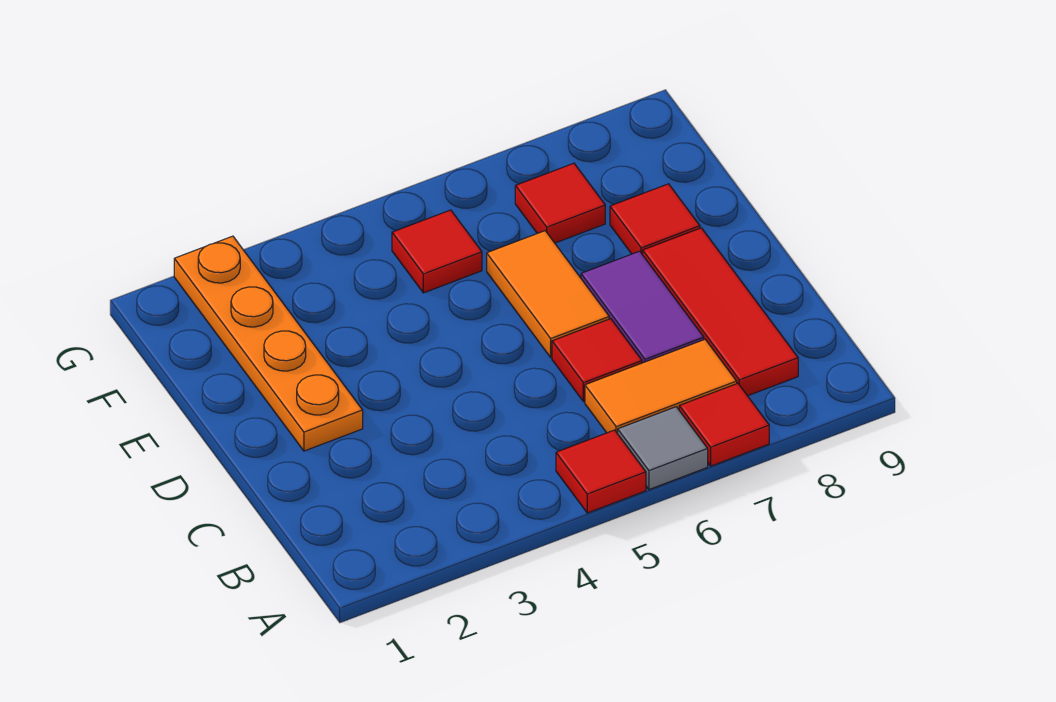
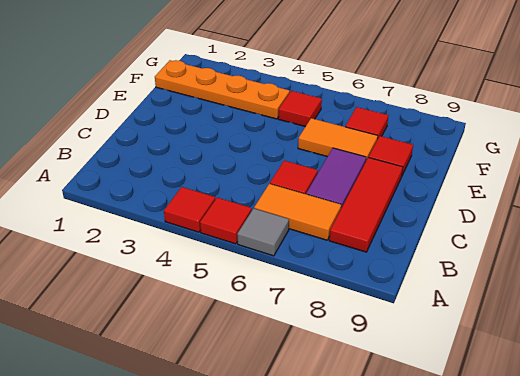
red 1x1 tile [679,383,769,466] -> red 1x1 tile moved to [164,187,215,232]
orange 1x4 plate [174,236,363,451] -> orange 1x4 plate turned to [155,60,290,119]
orange 1x2 tile [487,231,609,357] -> orange 1x2 tile turned to [298,118,378,160]

